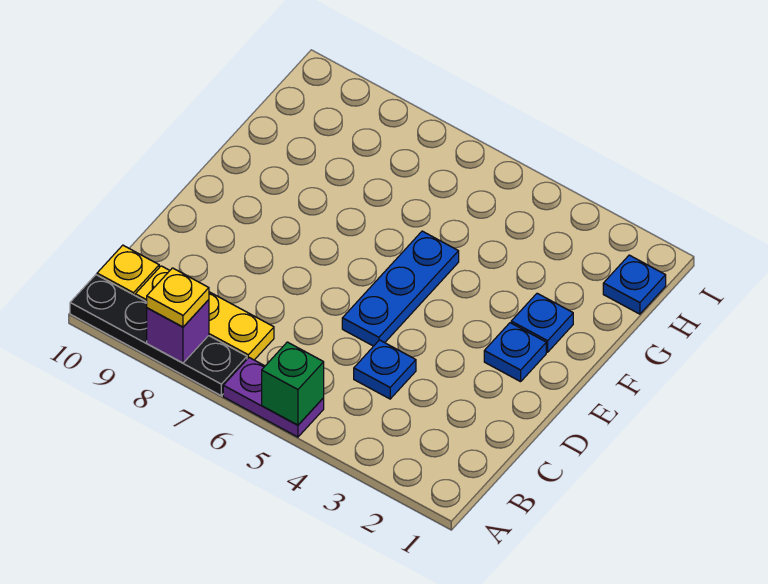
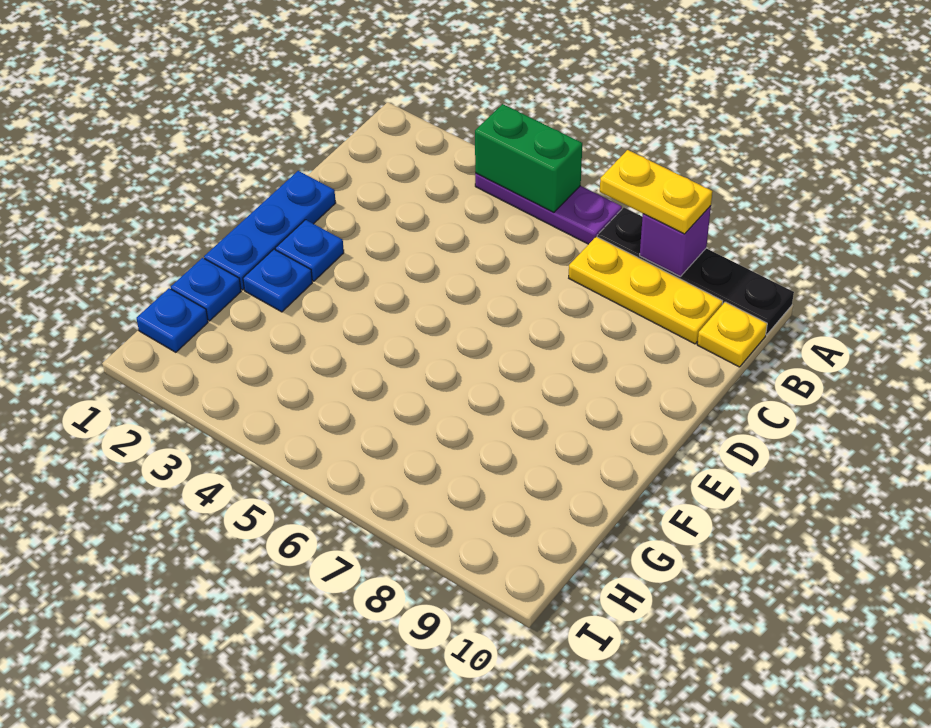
purple 1x2 plate [223,358,324,437] -> purple 1x3 plate [475,173,622,244]
green 1x1 brick [262,342,324,425] -> green 1x2 brick [475,104,582,212]
yellow 1x1 plate [147,268,209,327] -> yellow 1x2 plate [600,150,713,234]
blue 1x1 plate [354,340,416,399] -> blue 1x1 plate moved to [171,258,241,321]
blue 1x3 plate [342,231,459,346] -> blue 1x3 plate moved to [204,171,336,290]

